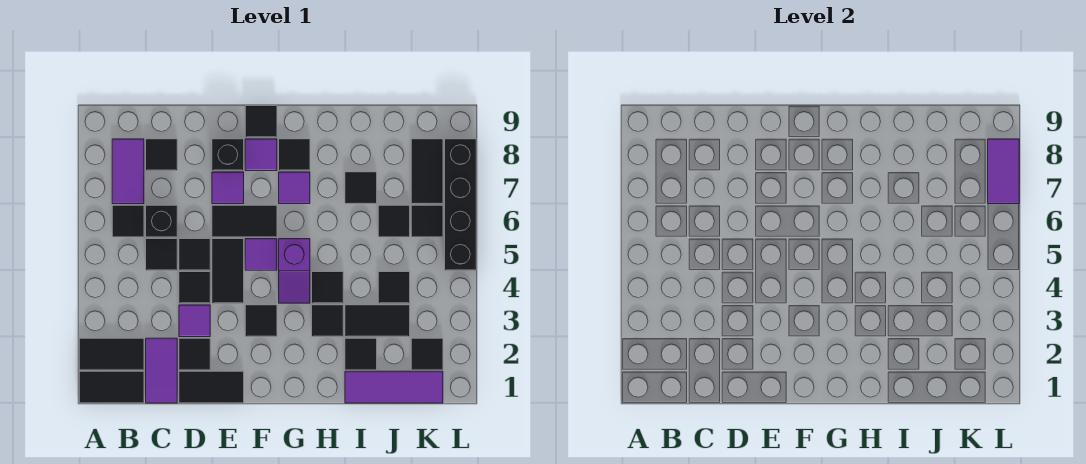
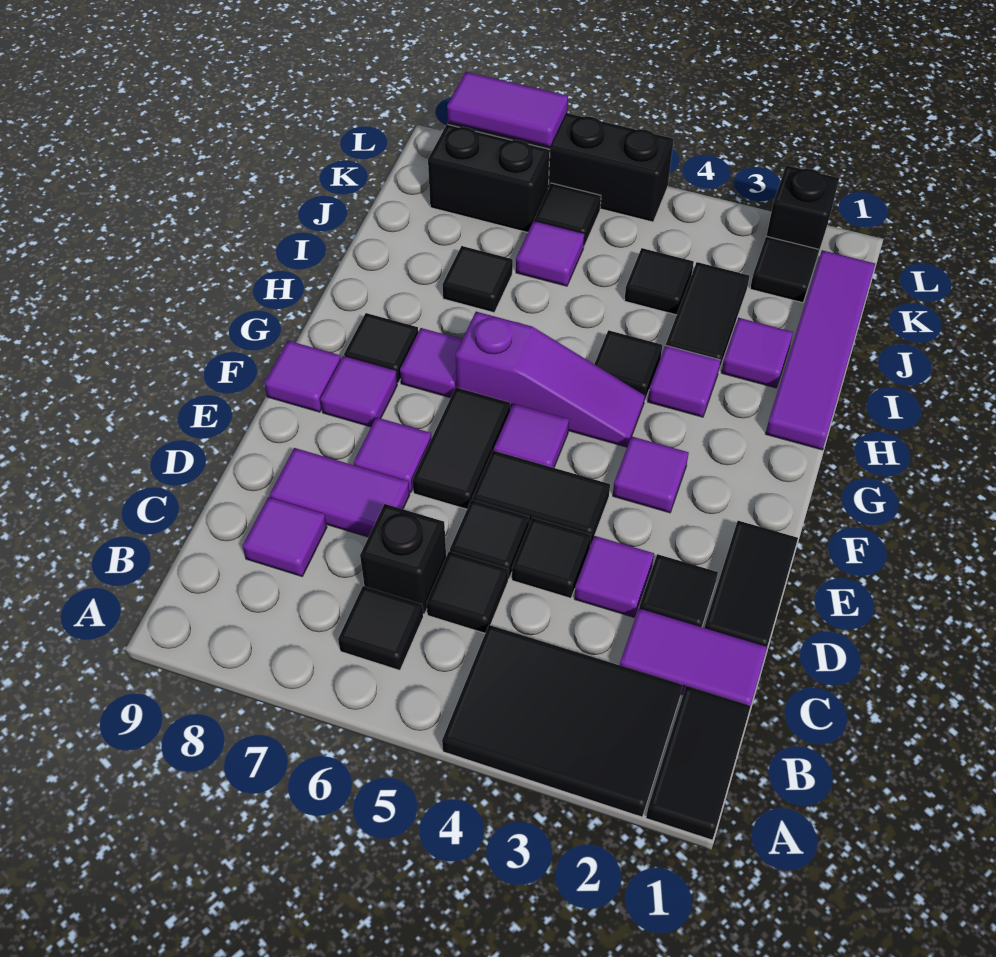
black 1x2 tile [79,338,144,370] -> black 2x3 tile [442,625,683,817]
purple 1x2 tile [112,139,144,204] -> purple 1x2 tile moved to [270,448,410,537]
black 1x1 tile [146,139,177,171] -> purple 1x1 tile [242,497,327,576]
black 1x1 brick [212,139,244,171] -> black 1x1 brick moved to [767,165,839,257]
black 1x1 tile [245,305,277,337] -> purple 1x1 tile [613,436,689,513]
black 1x1 tile [245,106,277,137] -> purple 1x1 tile [264,341,341,412]
purple 1x2 slope [279,239,310,303] -> purple 1x3 slope [456,312,645,447]
black 1x1 tile [312,305,343,337] -> purple 1x1 tile [648,345,721,417]
purple 1x3 tile [345,371,443,403] -> purple 1x4 tile [766,250,875,450]
black 1x1 tile [345,338,377,370] -> purple 1x1 tile [721,318,793,388]
black 1x1 tile [378,205,410,237] -> purple 1x1 tile [516,221,584,286]
black 1x2 tile [411,139,443,204] -> black 1x2 brick [428,124,550,232]

